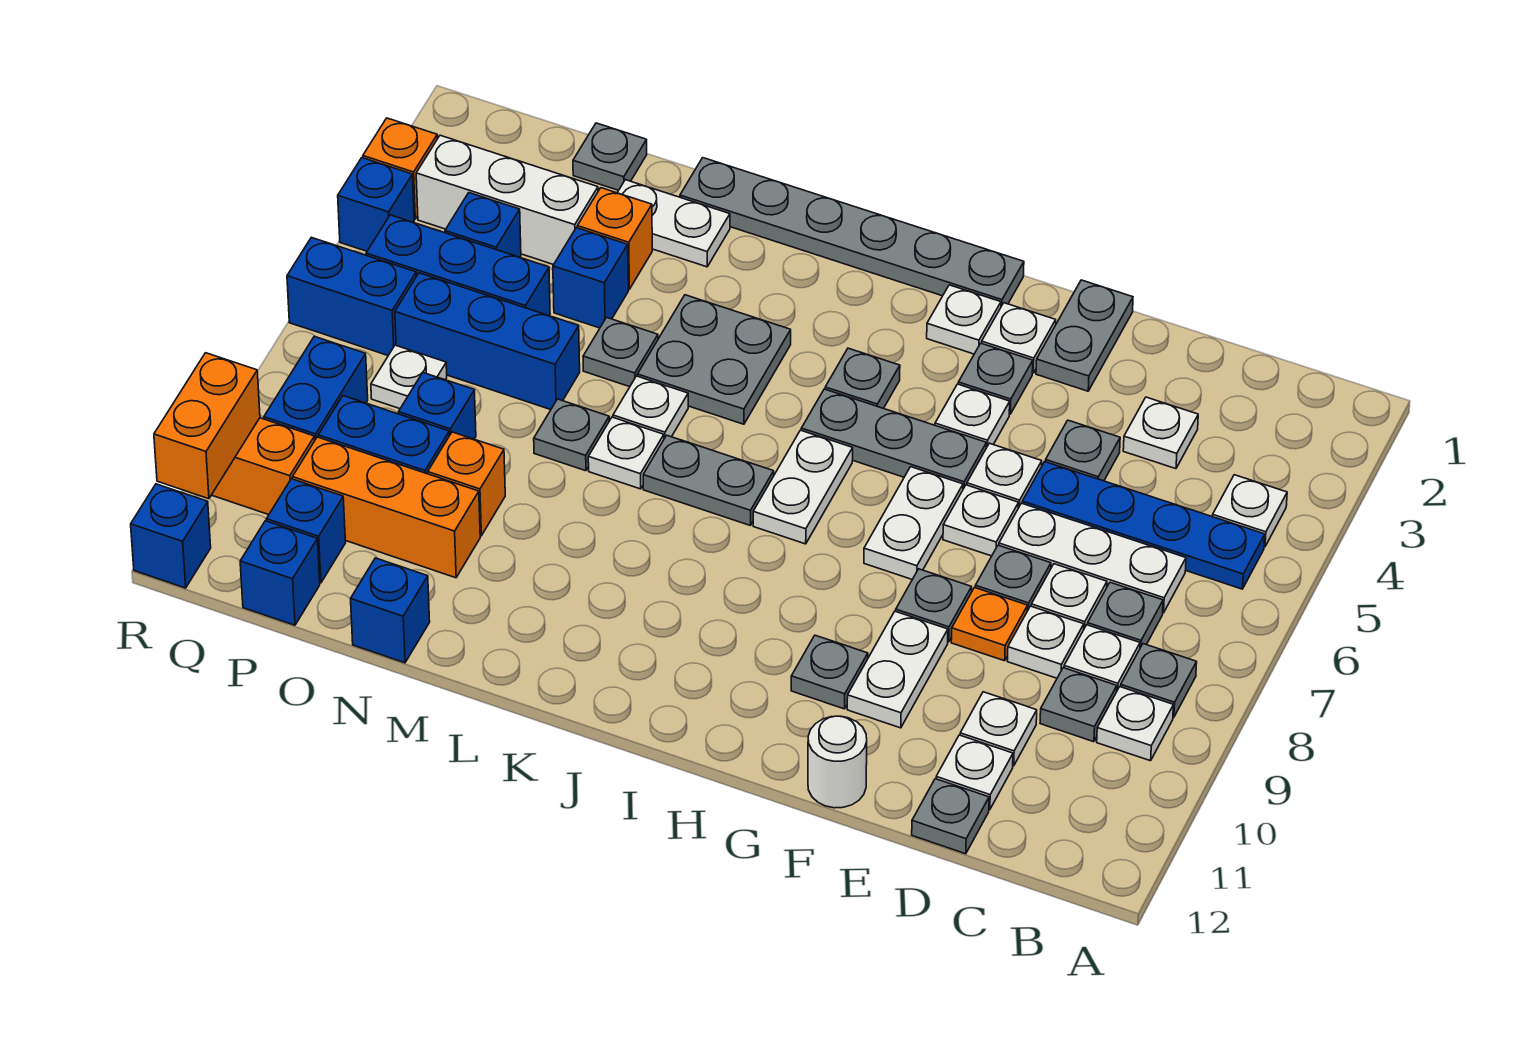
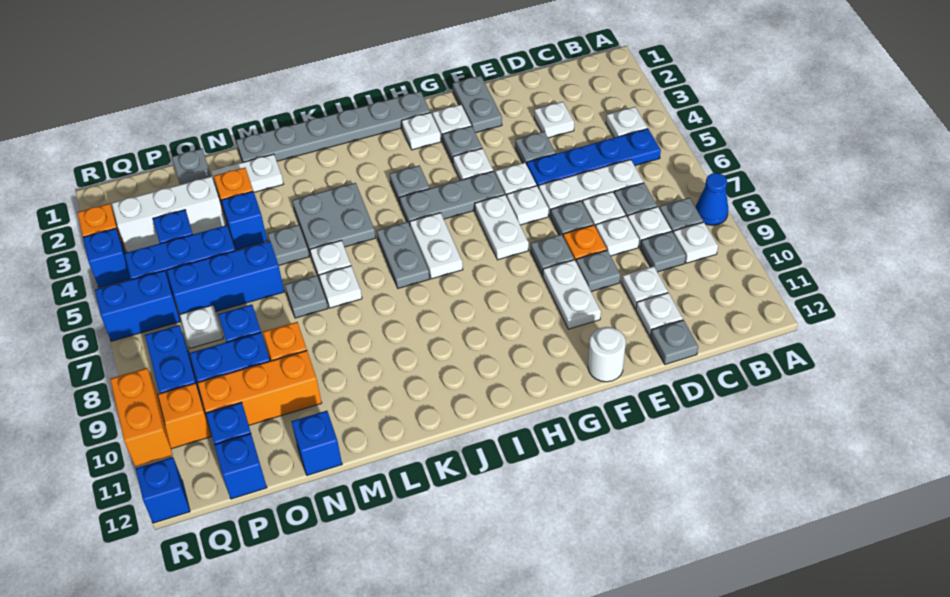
none -> blue 1x1 cone [696,173,728,225]
grey 1x1 plate [791,635,868,709] -> grey 1x1 plate moved to [576,250,620,292]
grey 1x2 plate [643,435,774,526] -> grey 1x2 plate turned to [377,222,429,288]

